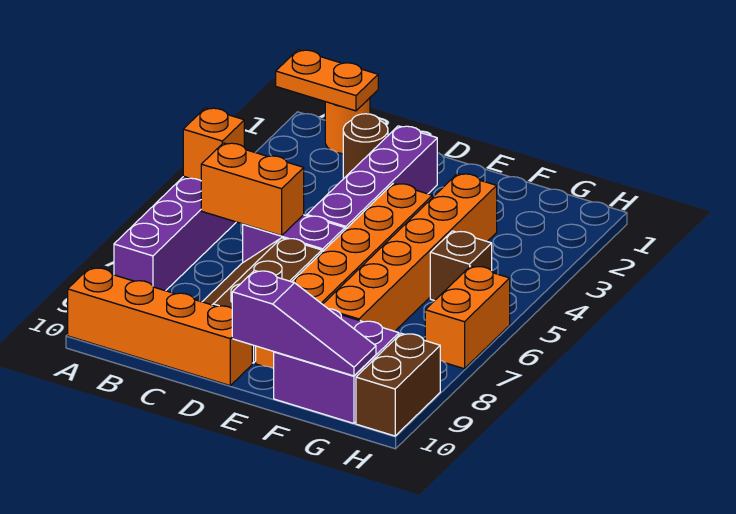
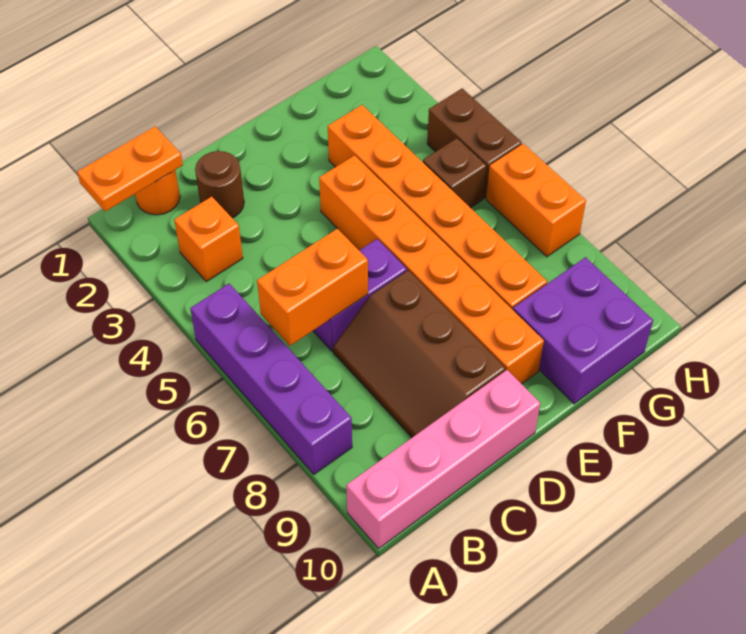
orange 1x1 brick [183,108,244,181] -> orange 1x1 brick moved to [174,197,243,282]
orange 1x4 brick [68,268,252,385] -> pink 1x4 brick [346,370,540,548]
purple 1x4 brick [307,126,437,230] -> none
purple 1x3 slope [232,270,376,376] -> none
brown 1x2 brick [356,333,440,436] -> brown 1x2 brick moved to [427,88,522,198]

